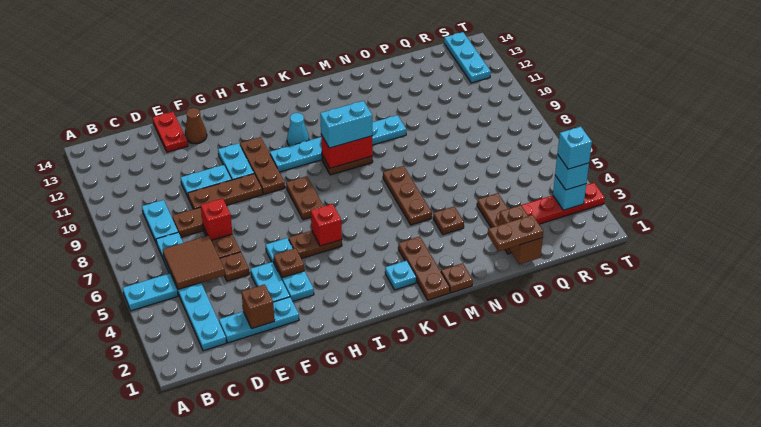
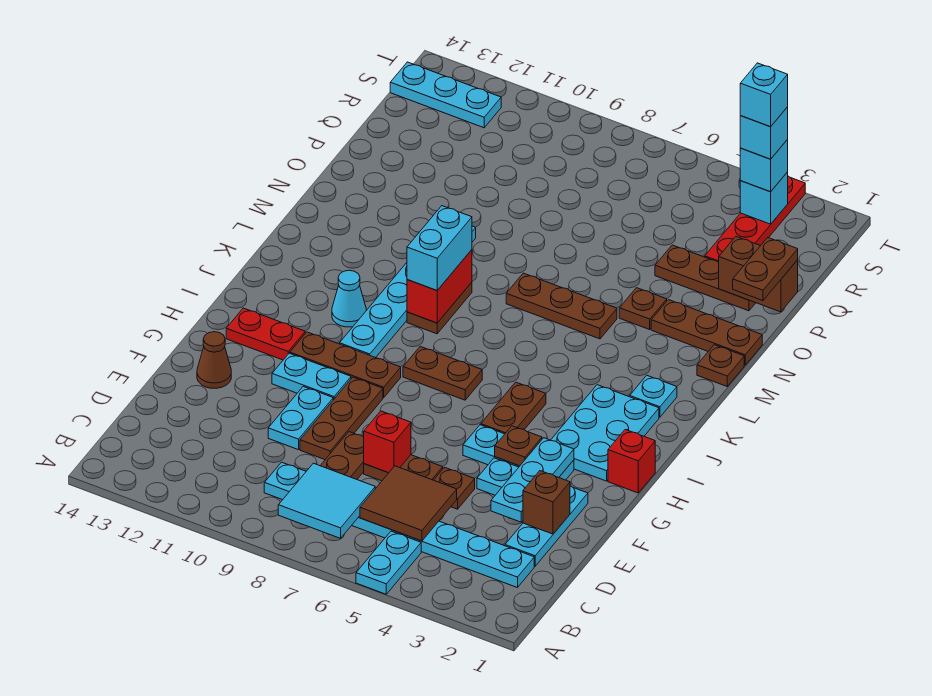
none -> cyan 2x2 tile [278,463,375,538]
none -> cyan 1x3 plate [491,438,574,522]
red 1x2 plate [153,112,188,152] -> red 1x2 plate moved to [226,308,305,360]
none -> cyan 2x3 plate [551,385,659,481]
red 1x1 brick [311,204,342,246] -> red 1x1 brick moved to [608,430,655,493]
brown 1x3 plate [398,237,450,300] -> brown 1x3 plate moved to [651,300,762,365]
none -> cyan 1x1 brick [740,63,788,127]

